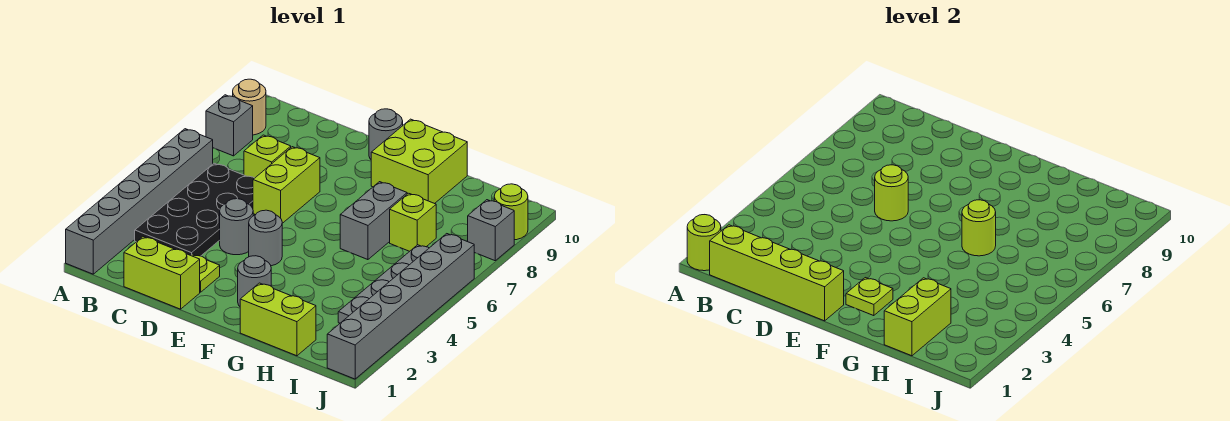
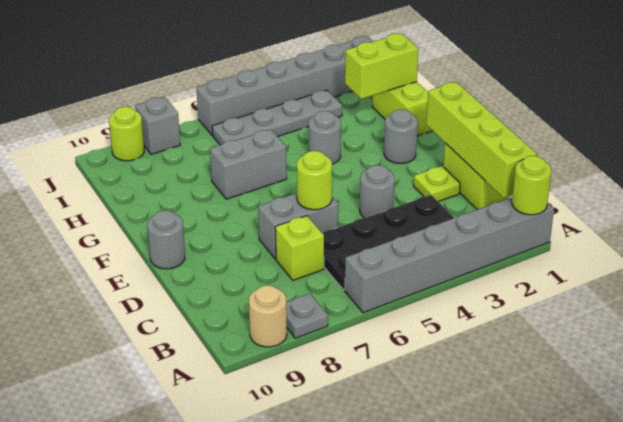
grey 1x1 brick [206,95,253,156] -> grey 1x1 plate [286,294,328,338]
lime 1x2 brick [253,147,320,223] -> grey 1x2 brick [258,193,338,259]
grey 1x1 round brick [249,210,282,266] -> grey 1x1 round brick moved to [309,111,341,164]
lime 1x1 plate [846,278,893,316] -> none
lime 2x2 brick [371,119,467,204] -> none
lime 1x1 round brick [962,200,996,256] -> none
lime 1x1 brick [390,193,436,251] -> none

